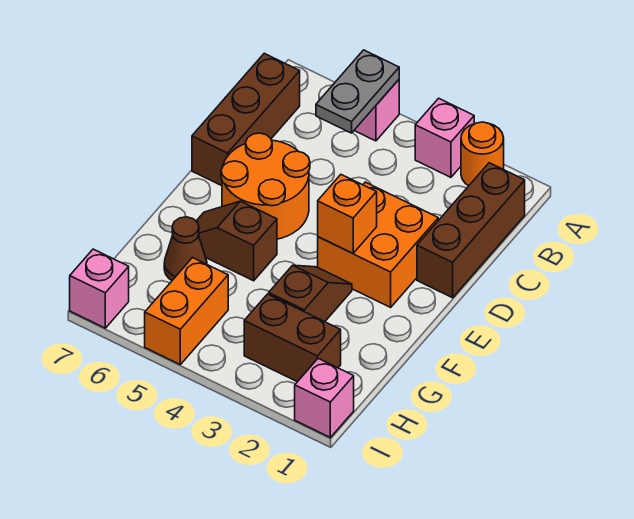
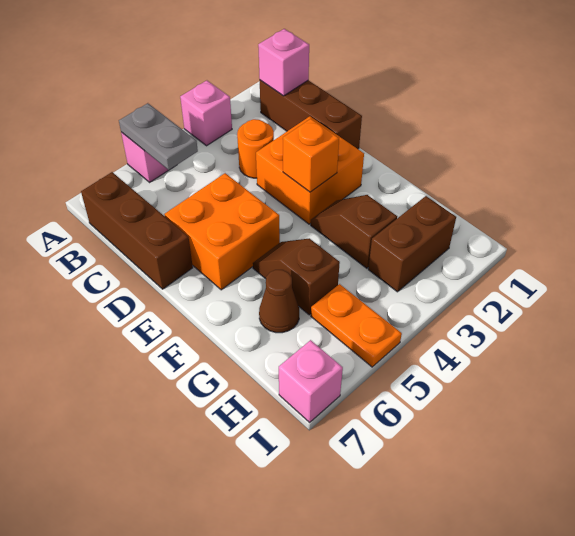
orange 1x1 round brick [461,122,504,186] -> orange 1x1 round brick moved to [237,119,274,178]
orange 2x2 round brick [221,133,310,239] -> orange 2x2 brick [164,173,280,290]
brown 1x2 slope [196,201,277,281] -> brown 1x2 slope turned to [253,238,340,315]
orange 1x2 brick [145,258,228,364] -> orange 1x2 plate [311,284,402,367]
pink 1x1 brick [295,359,354,437] -> pink 1x1 brick moved to [258,29,309,96]

